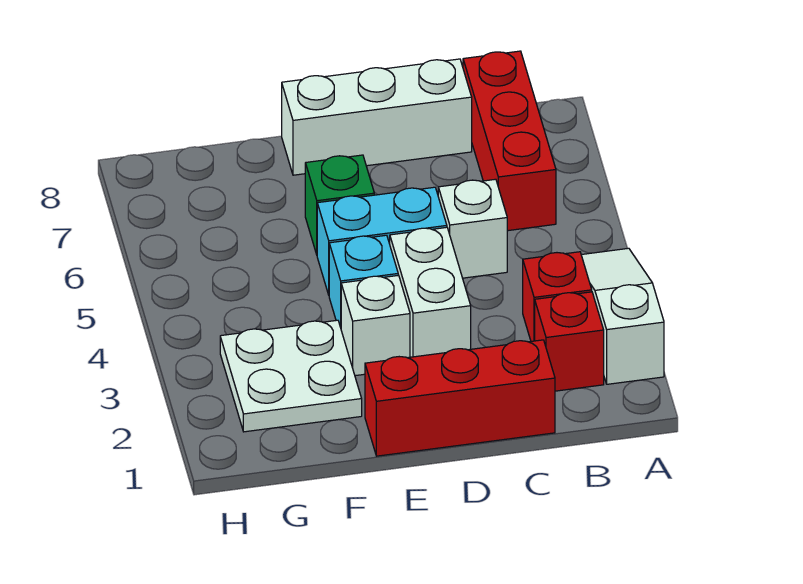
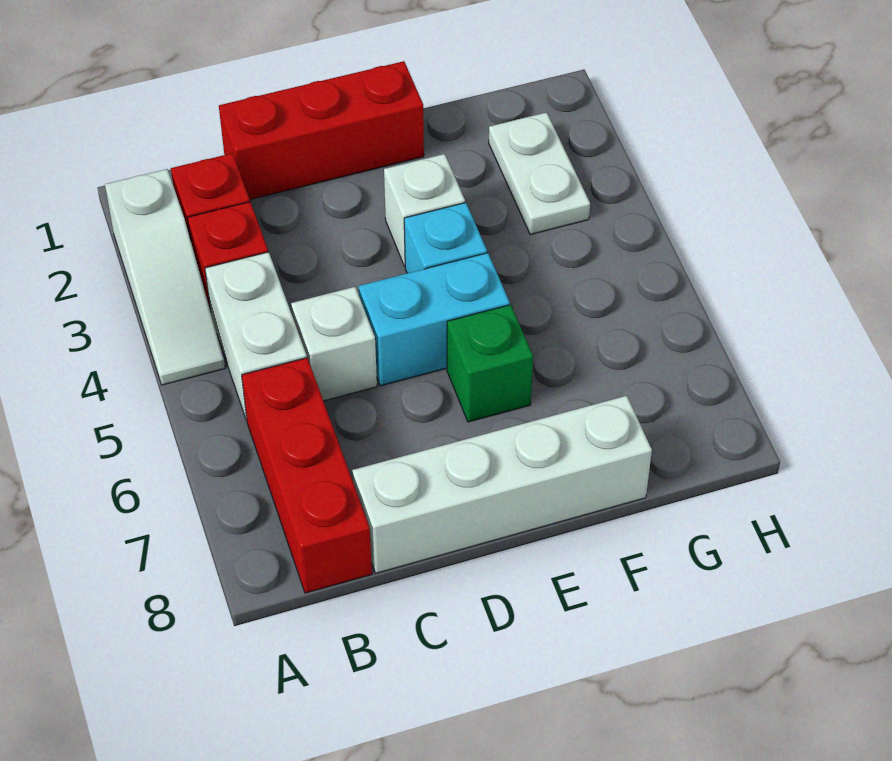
white 1x3 brick [282,59,472,175] -> white 1x4 brick [352,396,652,573]
white 1x2 brick [390,227,471,357] -> white 1x2 brick moved to [205,252,307,421]
white 2x2 plate [220,320,362,432] -> white 1x2 plate [489,112,590,235]

